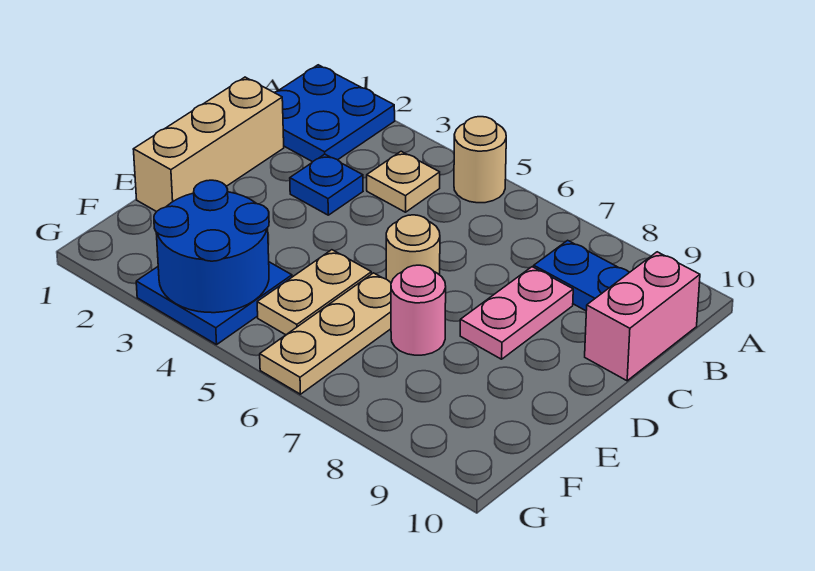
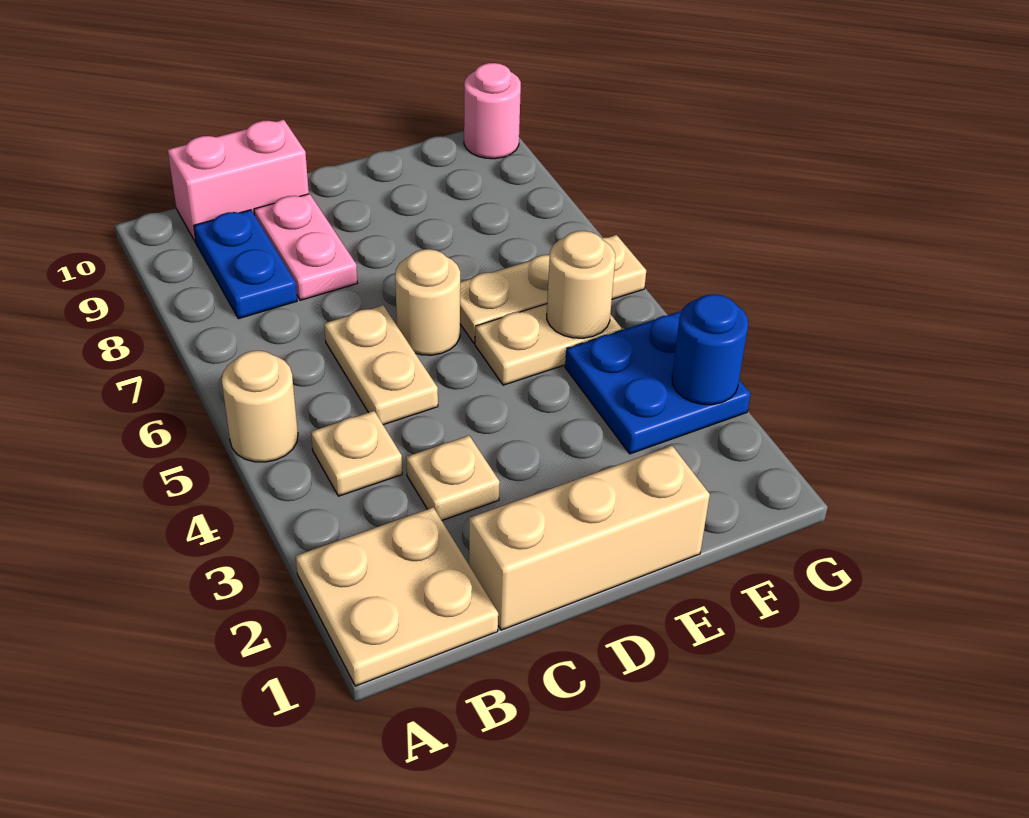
blue 2x2 plate [274,65,395,162] -> tan 2x2 plate [296,507,498,686]
blue 1x1 plate [290,154,363,215] -> tan 1x1 plate [406,436,500,520]
none -> tan 1x2 plate [324,305,438,425]
pink 1x2 plate [460,267,573,359] -> pink 1x2 plate turned to [254,194,357,300]
pink 1x1 round brick [391,265,446,355] -> pink 1x1 round brick moved to [464,63,521,159]
blue 2x2 round brick [154,180,269,313] -> blue 1x1 round brick [672,294,748,405]
none -> tan 1x1 round brick [547,231,615,338]

